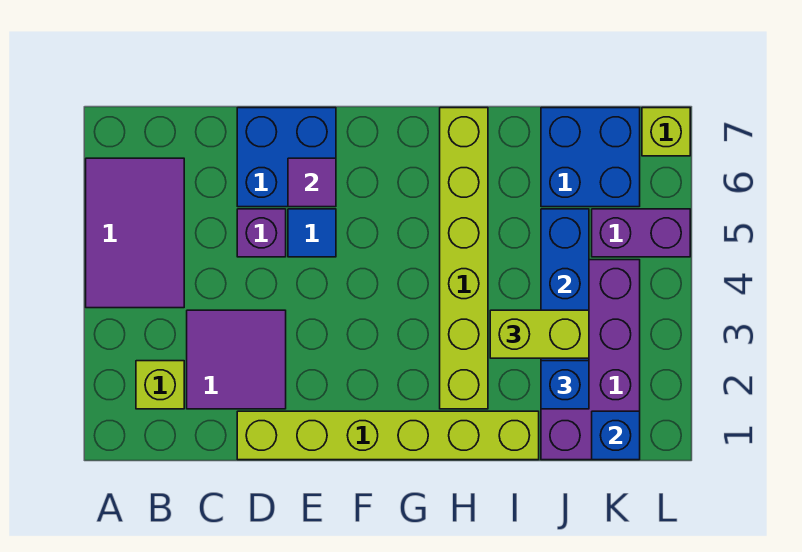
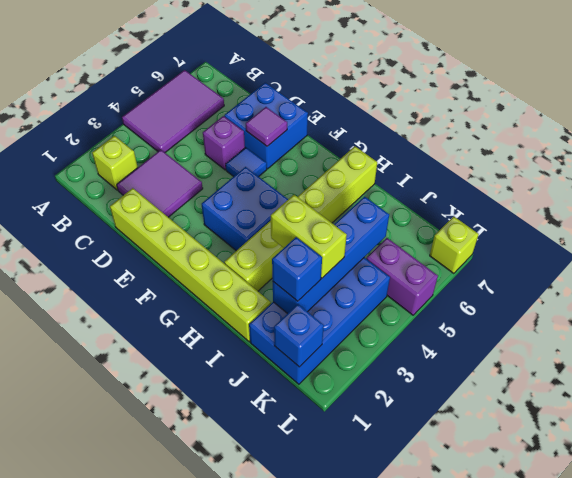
purple 2x4 brick [541,260,640,460] -> blue 2x4 brick [249,258,390,384]
blue 2x2 brick [541,108,640,207] -> blue 2x2 brick moved to [202,167,288,251]

